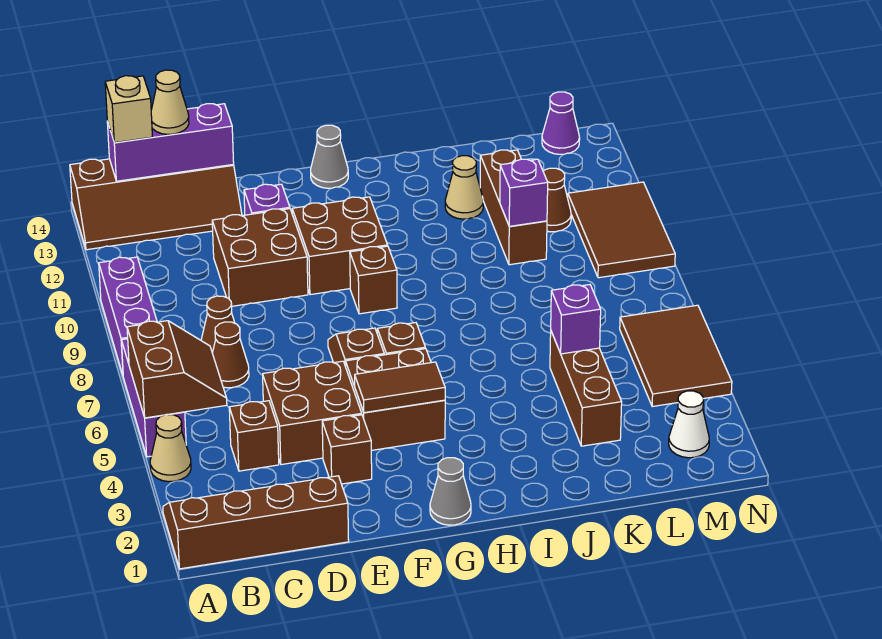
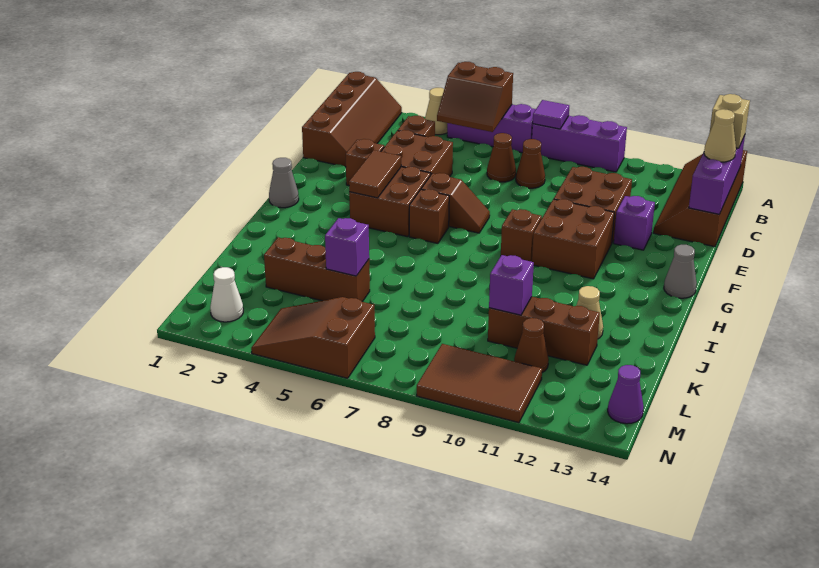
none -> purple 1x1 tile [533,100,569,129]
brown 2x3 tile [620,305,732,407] -> brown 2x3 slope [251,297,375,378]

